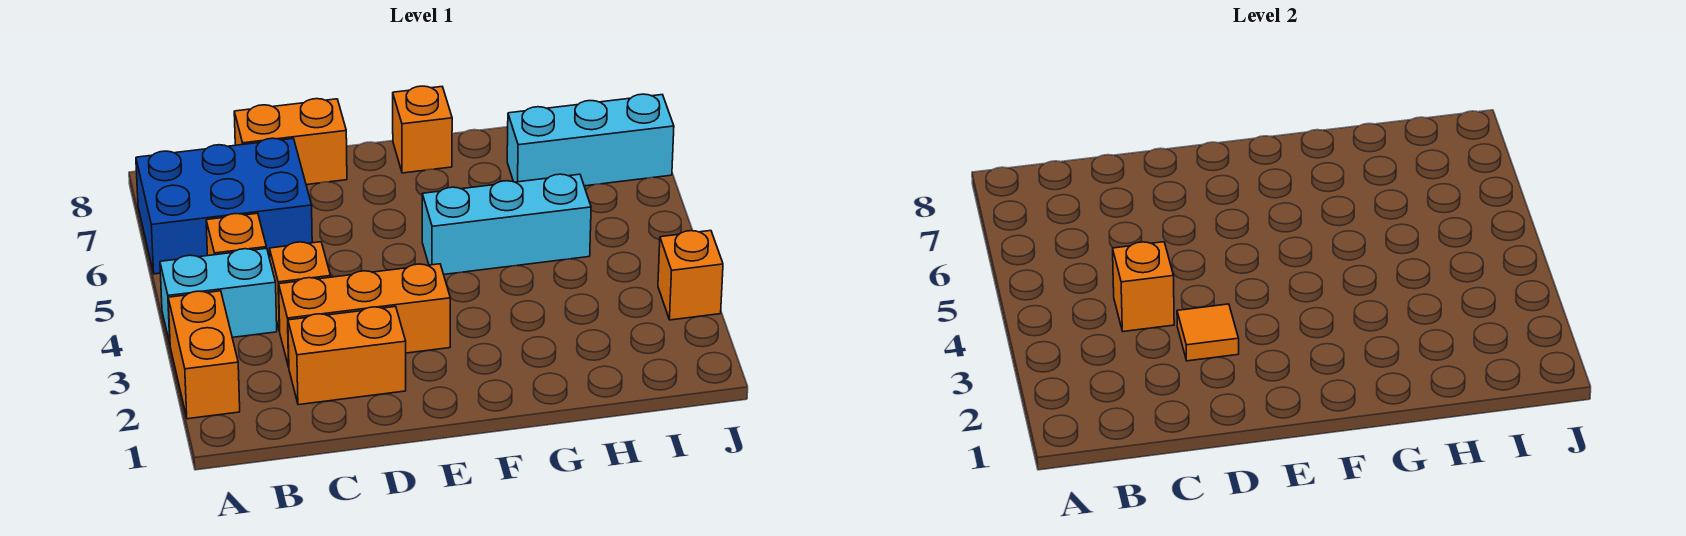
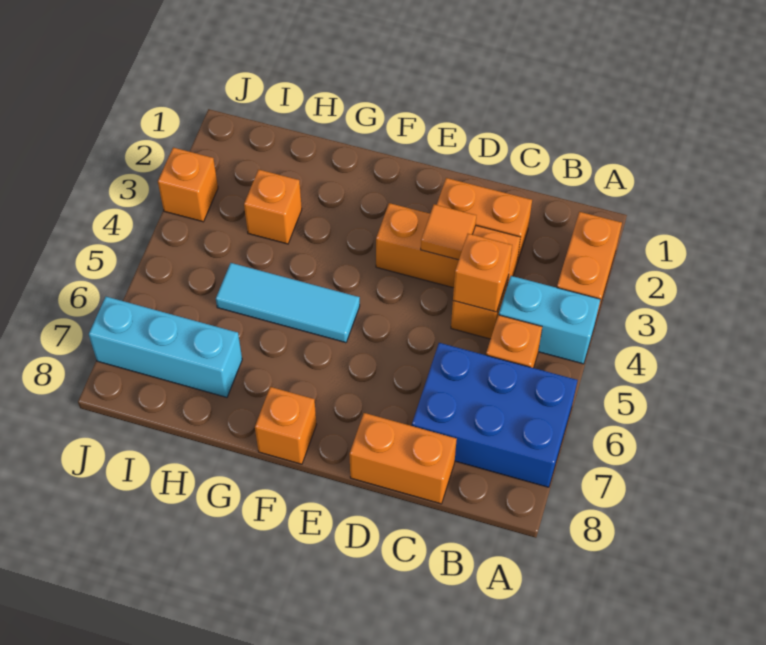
cyan 1x3 brick [422,174,591,274] -> cyan 1x3 tile [216,263,360,343]
none -> orange 1x1 brick [244,170,302,244]

